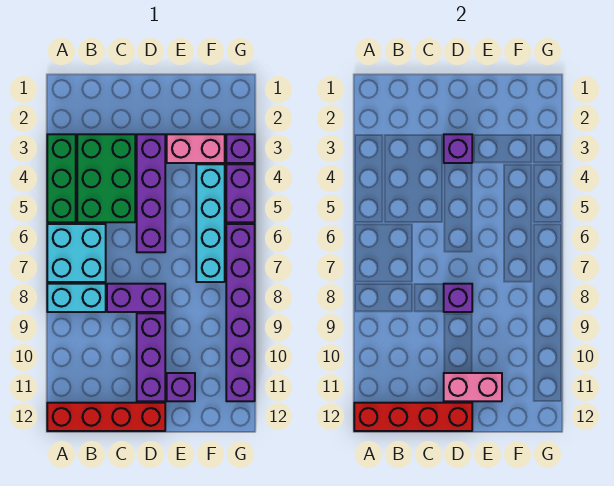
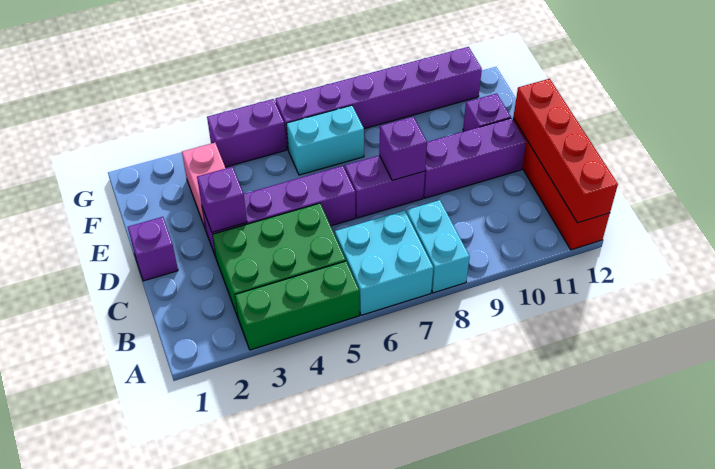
purple 1x2 brick [107,284,165,312] -> purple 1x2 brick turned to [345,155,425,218]
pink 1x2 brick [444,373,502,401] -> none
cyan 1x4 brick [196,164,225,282] -> cyan 1x2 brick [286,105,364,175]
purple 1x1 brick [226,134,255,163] -> purple 1x1 brick moved to [128,217,178,281]

